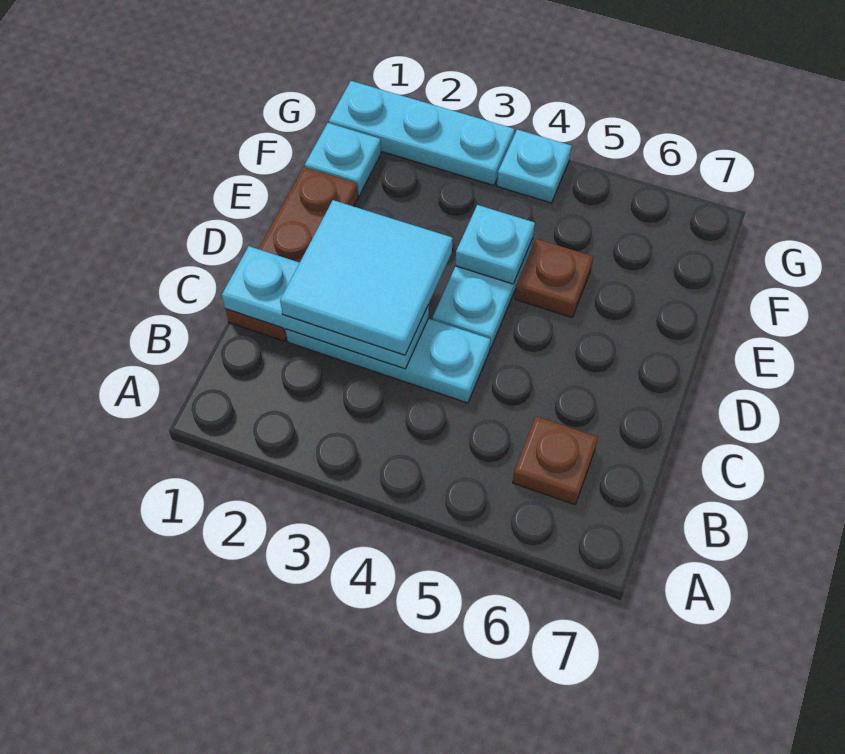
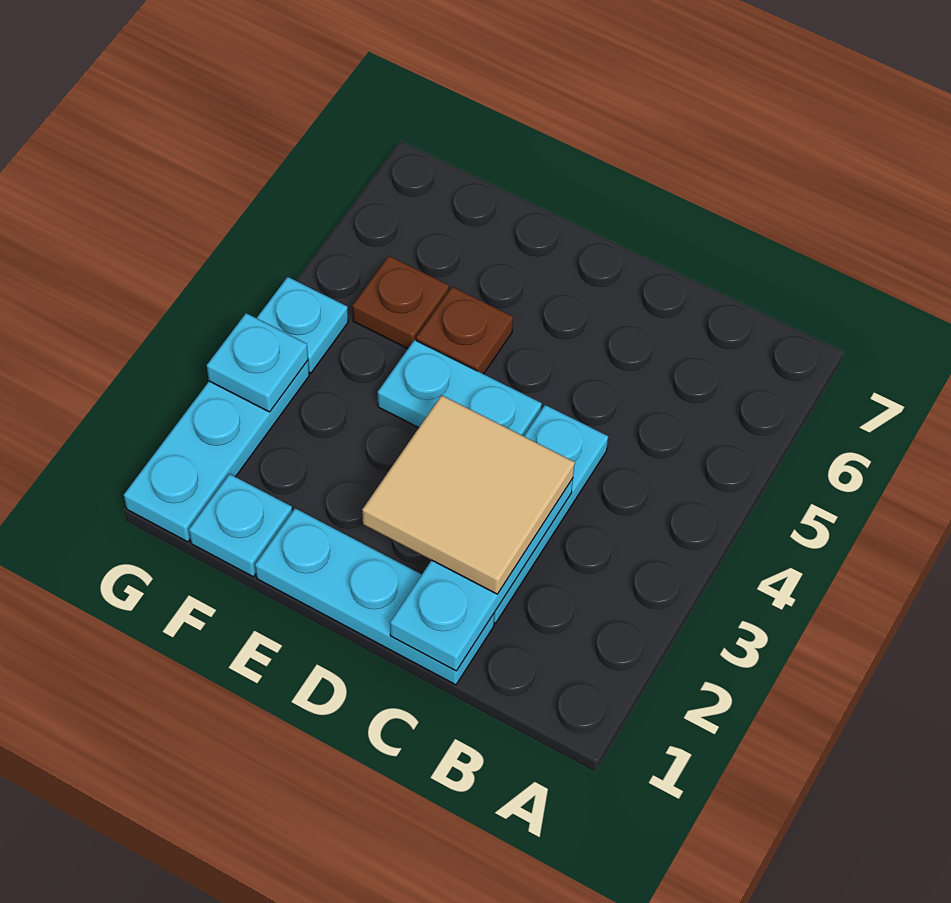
brown 1x1 plate [513,416,598,505] -> brown 1x1 plate moved to [352,256,449,349]
brown 1x3 plate [225,167,358,341] -> cyan 1x3 plate [255,508,495,685]
cyan 2x2 tile [280,200,452,355] -> tan 2x2 tile [362,395,575,594]
cyan 1x1 plate [455,205,535,284] -> cyan 1x1 plate moved to [207,313,308,412]

